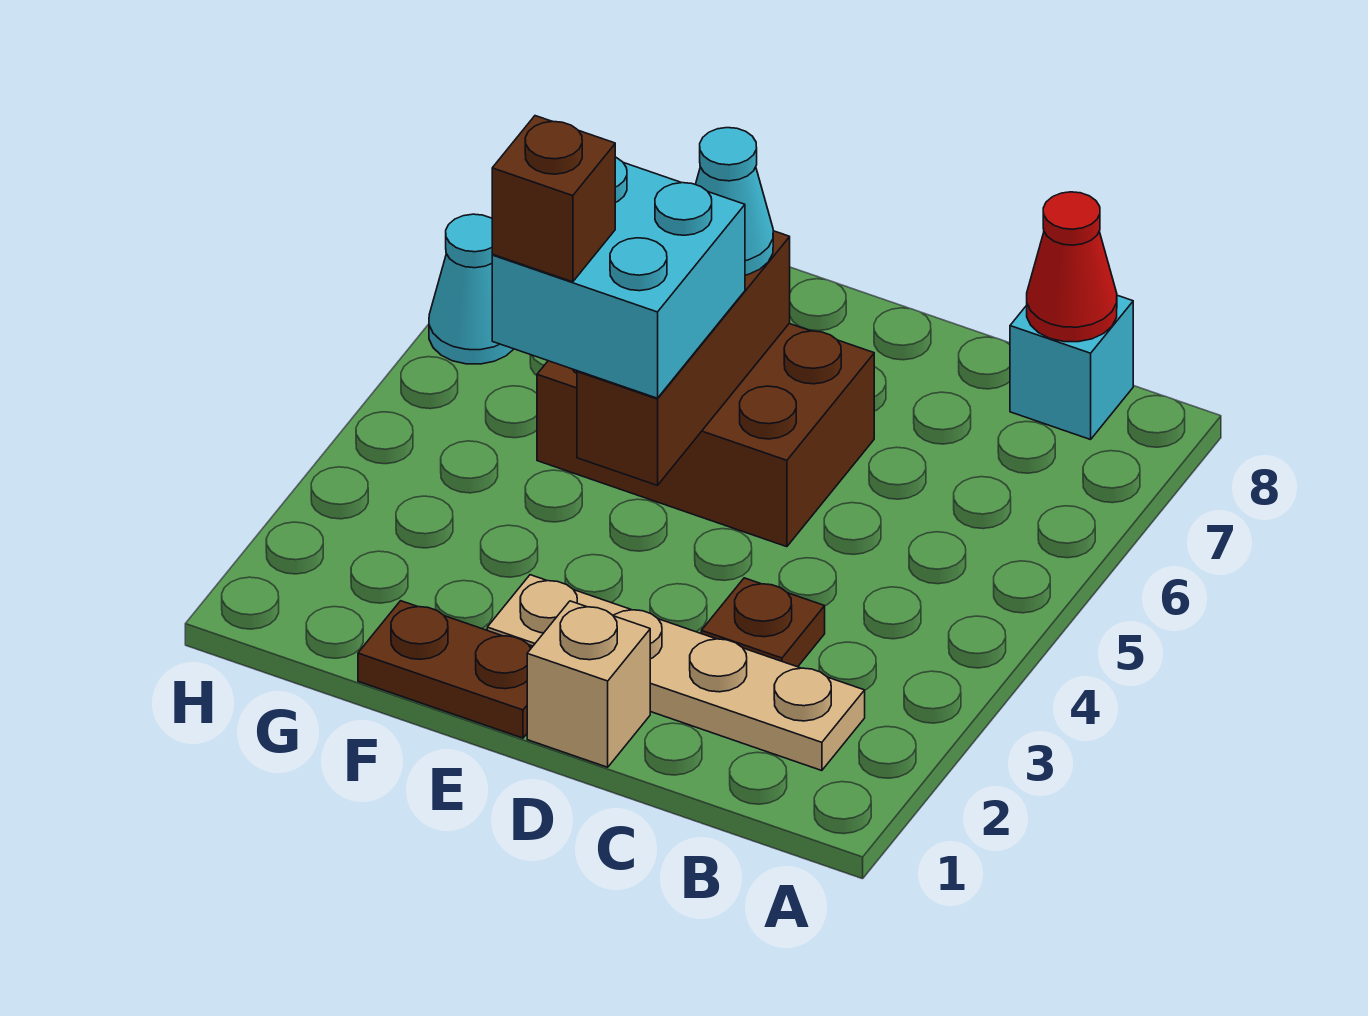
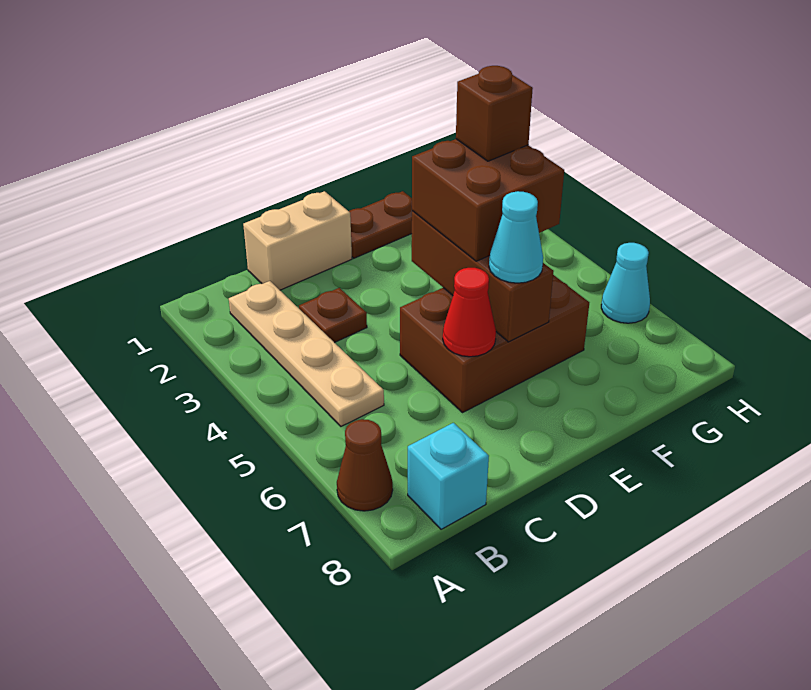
none -> brown 1x1 cone [337,419,393,511]
tan 1x4 plate [487,575,865,771] -> tan 1x4 plate turned to [229,281,384,426]
red 1x1 cone [1027,192,1117,342] -> red 1x1 cone moved to [443,268,496,357]
tan 1x1 brick [527,601,650,767] -> tan 1x2 brick [243,191,352,290]
cyan 2x2 brick [492,157,745,398] -> brown 2x2 brick [412,139,564,261]

